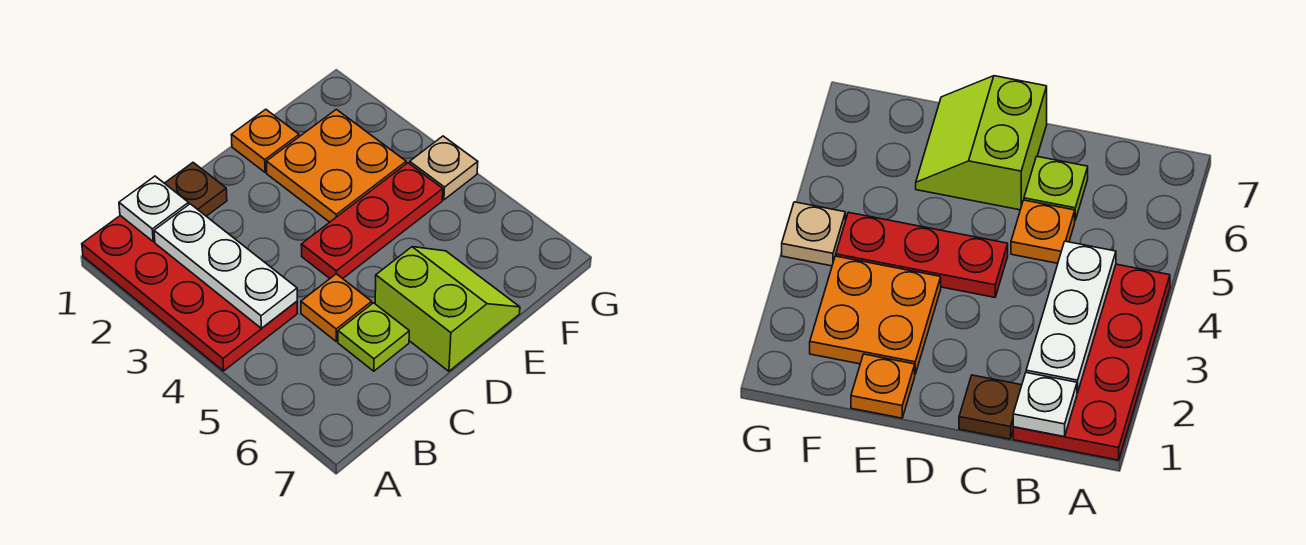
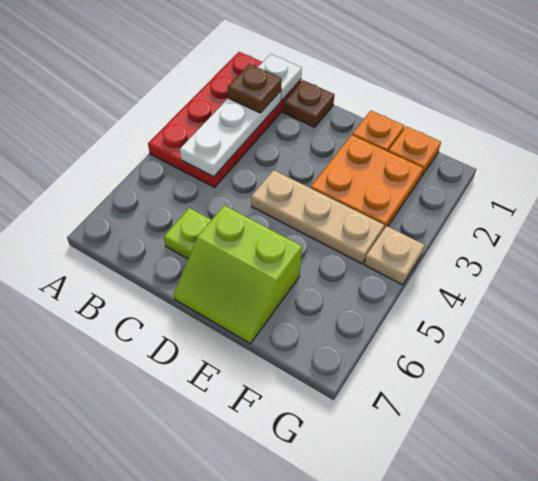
none -> brown 1x1 plate [228,64,282,113]
orange 1x1 plate [301,274,372,341] -> orange 1x1 plate moved to [388,126,441,177]
red 1x3 plate [301,163,443,279] -> tan 1x3 plate [251,170,384,264]
lime 2x2 slope [375,247,520,371] -> lime 2x2 slope turned to [174,205,302,344]

